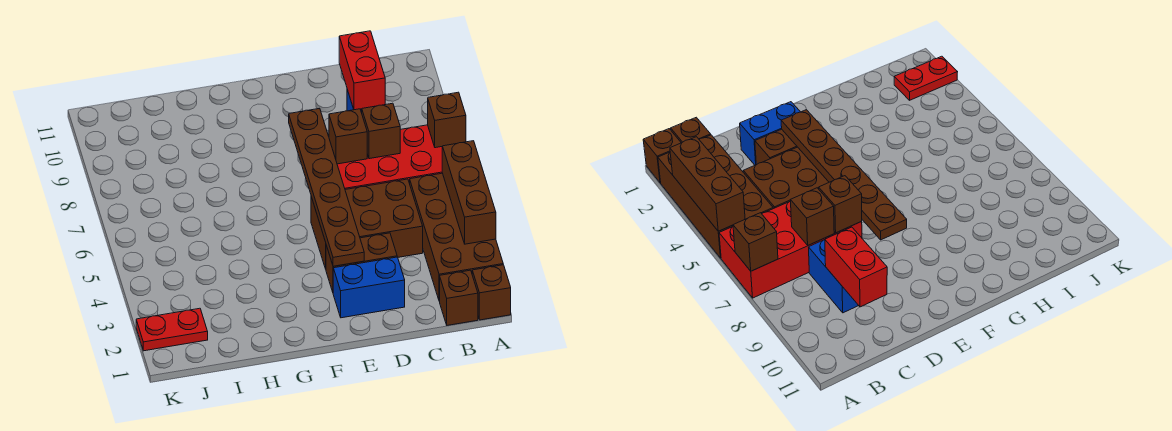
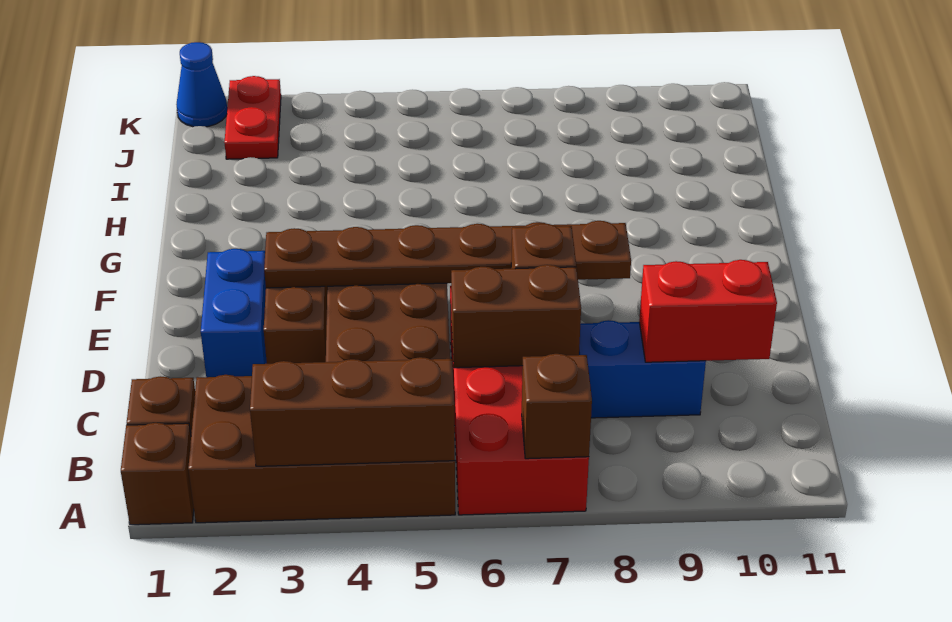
brown 1x1 brick [362,103,400,159] -> brown 1x2 brick [451,265,581,368]
none -> blue 1x1 cone [176,42,227,127]

